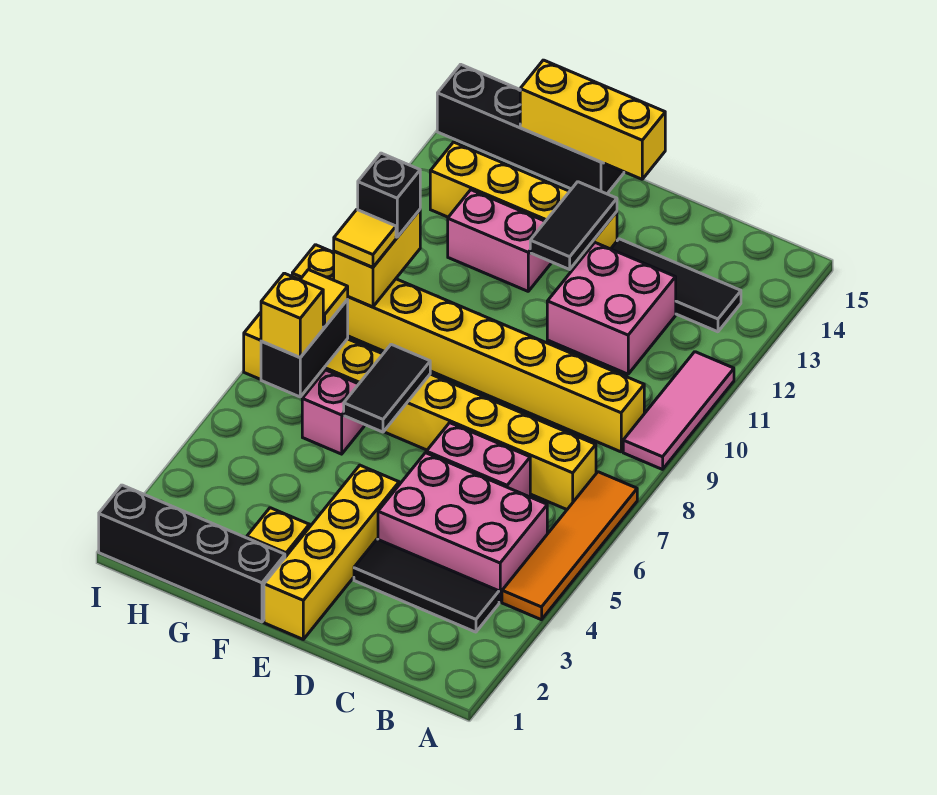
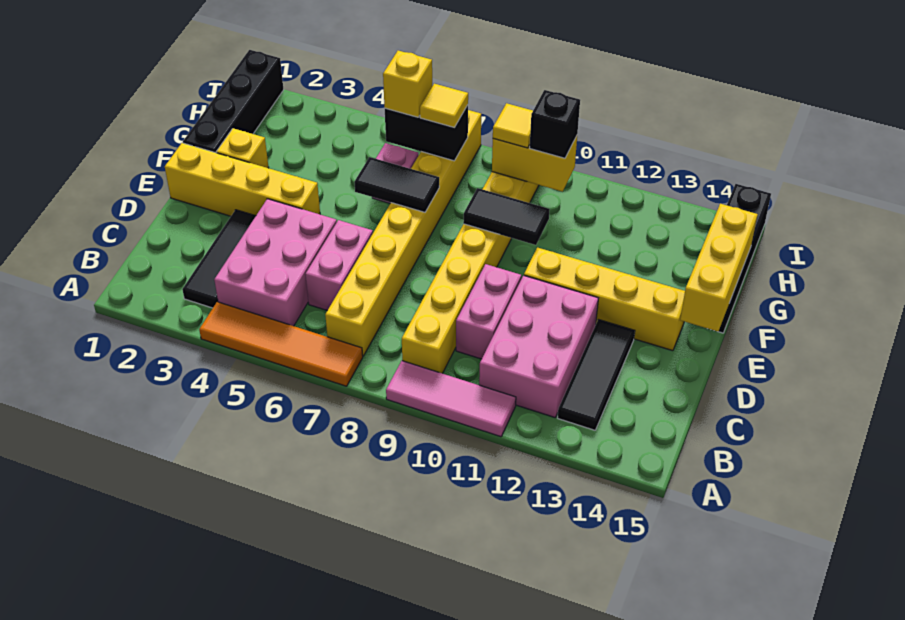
pink 2x2 brick [547,243,676,374] -> pink 2x3 brick [479,275,598,418]
black 1x2 tile [530,182,617,269] -> black 1x2 tile moved to [463,188,550,245]
yellow 1x4 brick [430,142,617,270] -> yellow 1x4 brick turned to [524,247,685,351]
pink 1x2 brick [448,190,551,291] -> pink 1x2 brick moved to [456,264,521,359]

